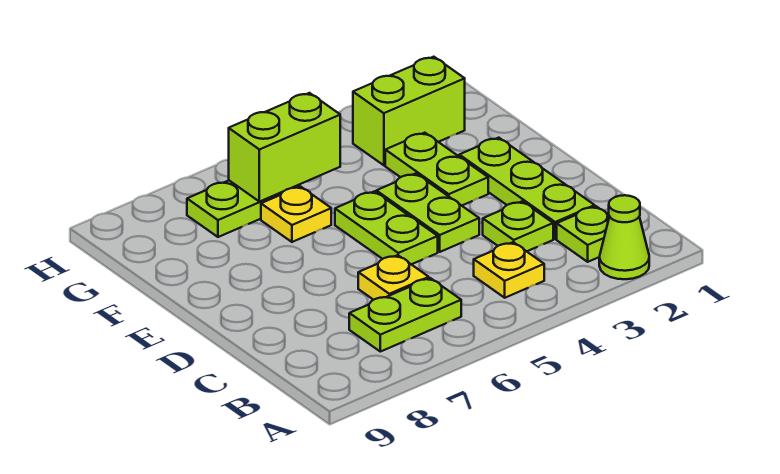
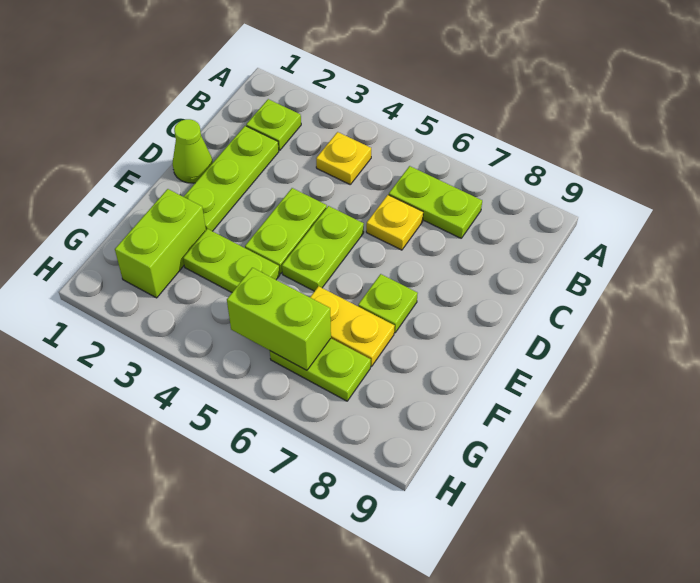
lime 1x1 cone [599,195,649,279] -> lime 1x1 cone moved to [172,119,213,183]
lime 1x1 plate [483,201,553,251] -> lime 1x1 plate moved to [358,274,418,333]
lime 1x2 plate [385,133,488,206] -> lime 1x2 plate turned to [183,229,280,292]
yellow 1x1 plate [261,186,331,242] -> yellow 1x2 plate [310,286,395,367]
lime 1x2 brick [353,57,465,165] -> lime 1x2 brick turned to [115,189,206,298]

